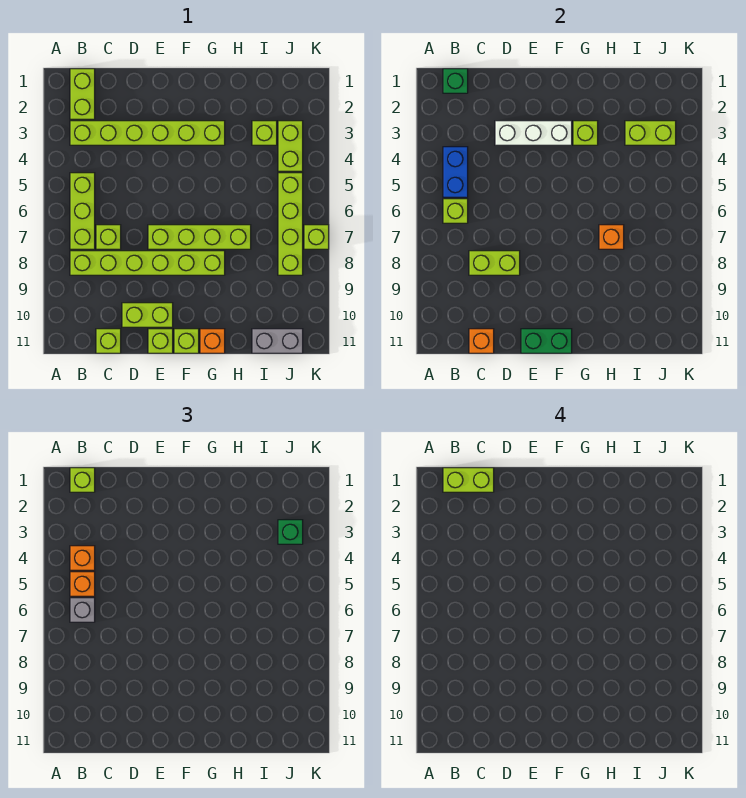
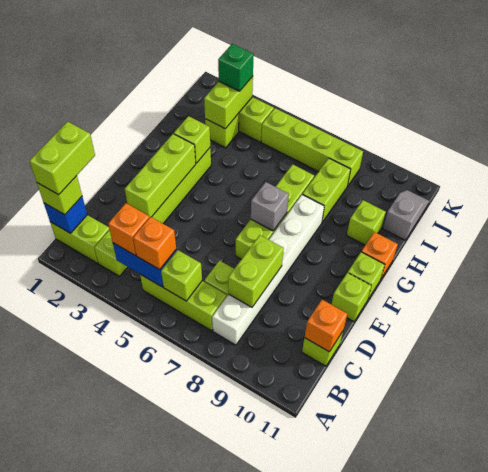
green 1x1 brick [443,69,468,93] -> blue 1x1 brick [44,197,87,233]
grey 1x1 brick [70,598,95,622] -> grey 1x1 brick moved to [251,182,289,231]
lime 1x6 brick [70,251,225,275] -> white 1x6 brick [212,194,324,345]
white 1x3 brick [495,121,572,145] -> lime 1x3 brick [125,134,196,218]
lime 1x2 brick [122,303,173,327] -> lime 1x2 brick moved to [303,158,351,222]
green 1x2 brick [521,329,572,353] -> none
orange 1x1 brick [599,225,624,249] -> none
grey 1x2 brick [252,329,303,353] -> grey 1x2 slope [383,190,429,240]
lime 1x1 brick [304,225,329,249] -> lime 1x1 brick moved to [347,200,386,245]

